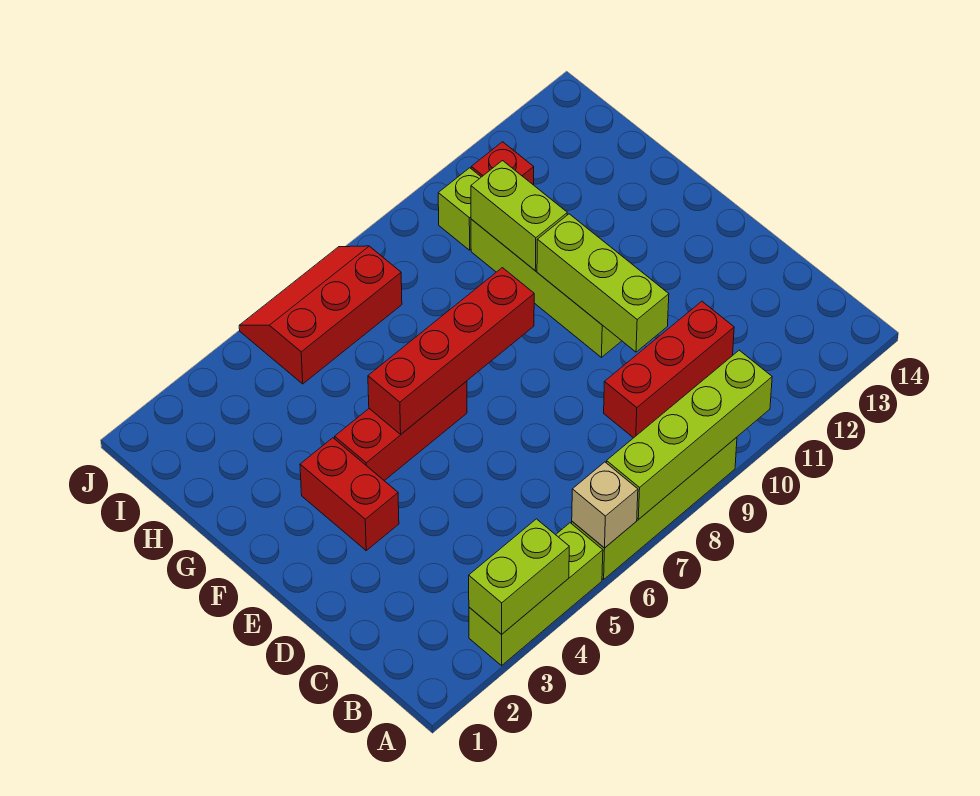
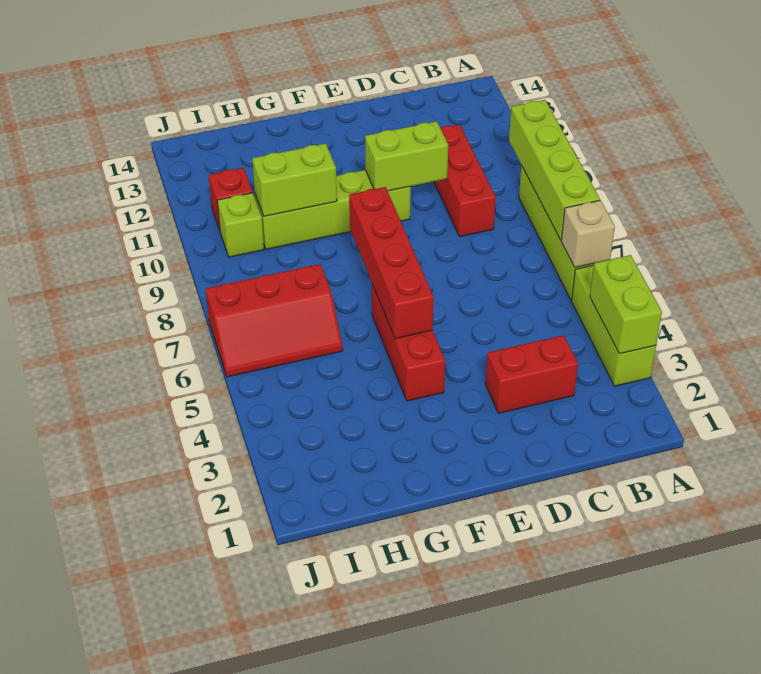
lime 1x3 brick [537,214,669,352] -> lime 1x2 brick [365,121,448,191]
red 1x2 brick [300,438,399,550] -> red 1x2 brick moved to [485,335,578,413]
red 2x3 slope [239,246,402,384] -> red 2x3 slope turned to [206,264,343,377]

